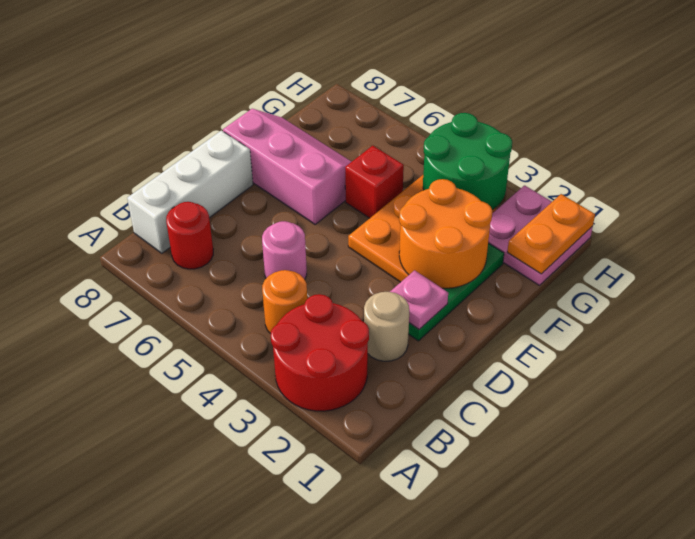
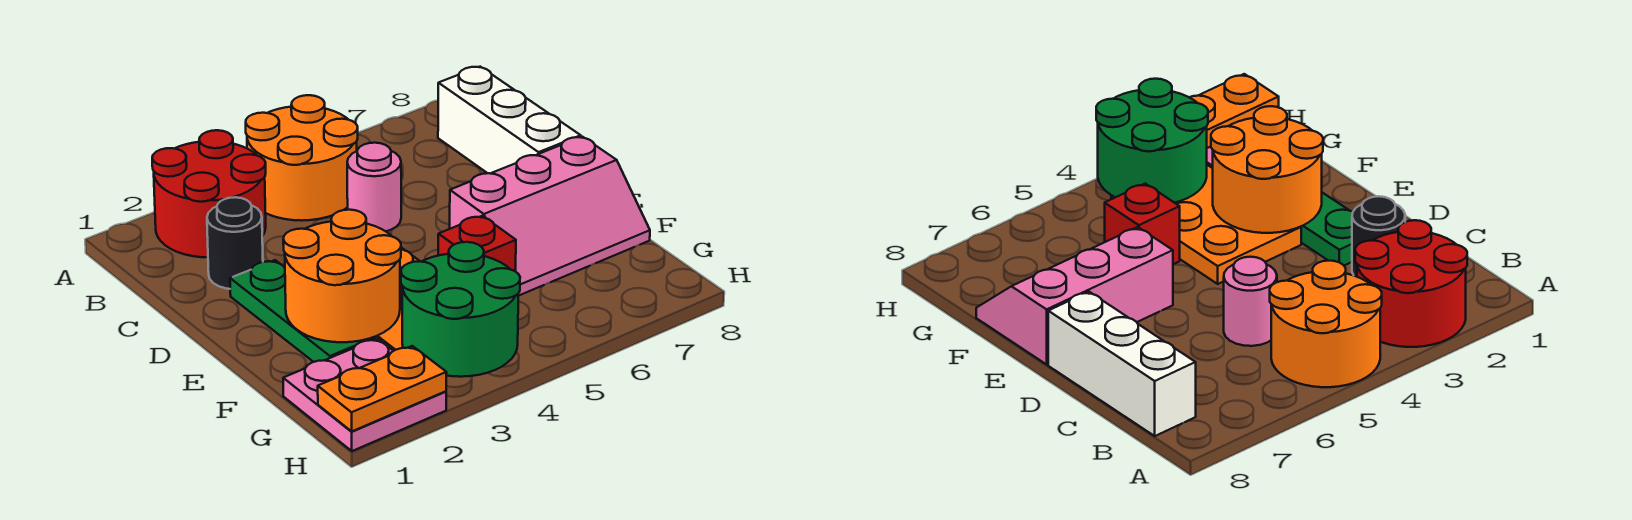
orange 1x1 round brick [262,270,307,334] -> orange 2x2 round brick [246,95,358,221]
red 1x1 round brick [166,202,213,269] -> none
tan 1x1 round brick [364,292,409,361] -> black 1x1 round brick [207,197,263,289]
pink 1x1 plate [390,270,448,329] -> none
orange 1x2 plate [507,194,595,274] -> orange 1x2 plate turned to [318,346,447,431]

